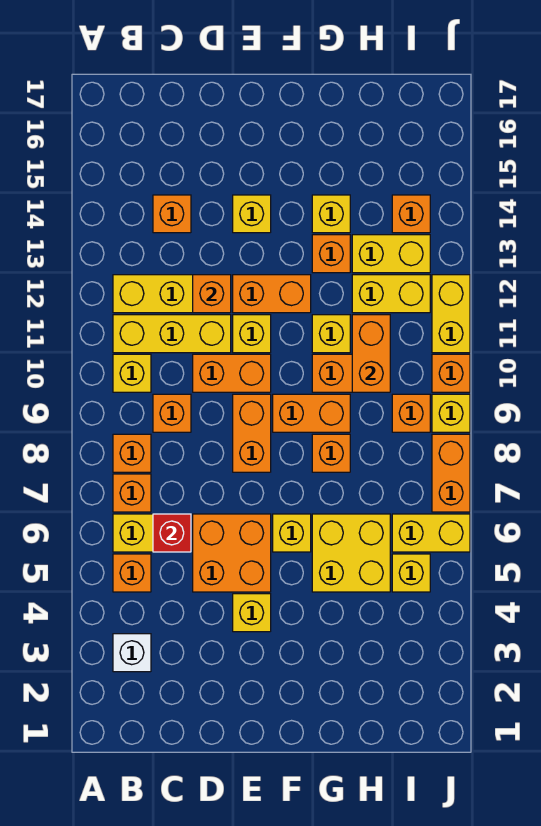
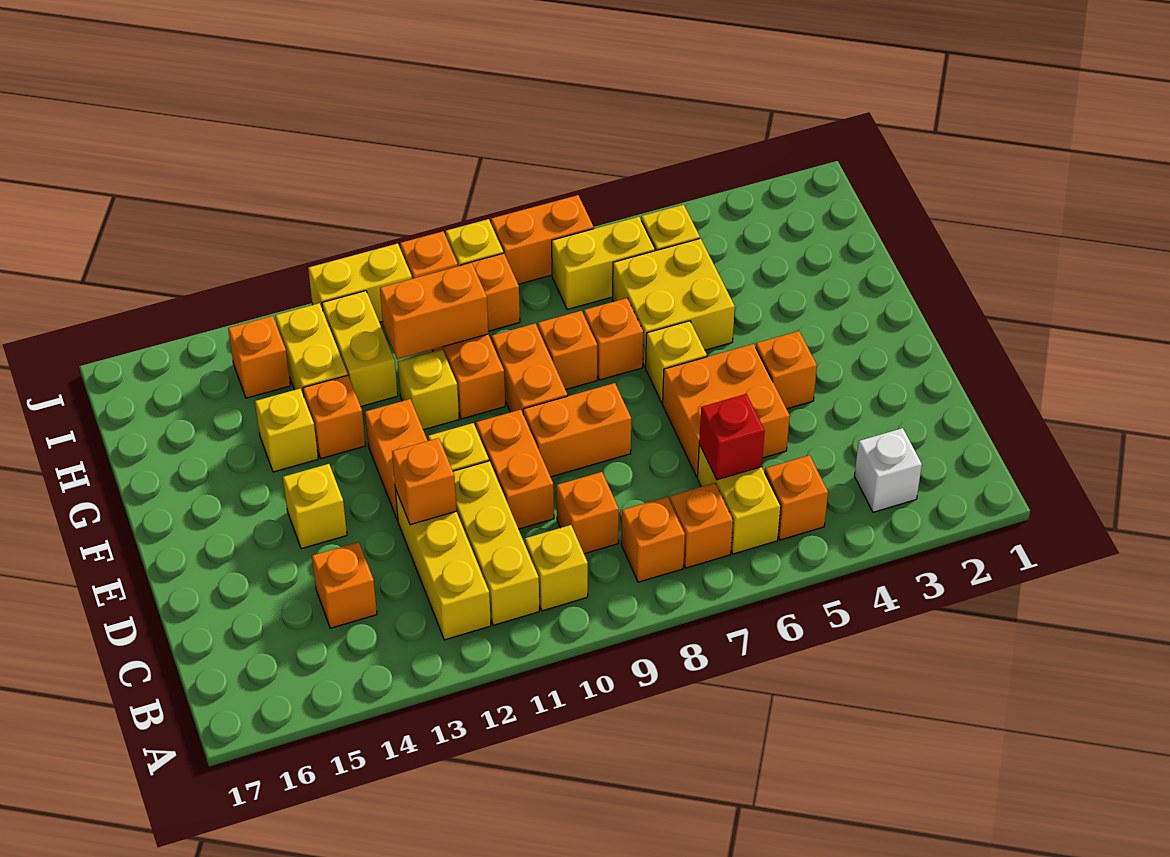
yellow 1x1 brick [233,594,271,632] -> orange 1x1 brick [756,331,817,409]
none -> orange 1x1 brick [584,298,643,380]
yellow 1x2 brick [392,514,470,552] -> yellow 1x2 brick turned to [552,217,655,309]

